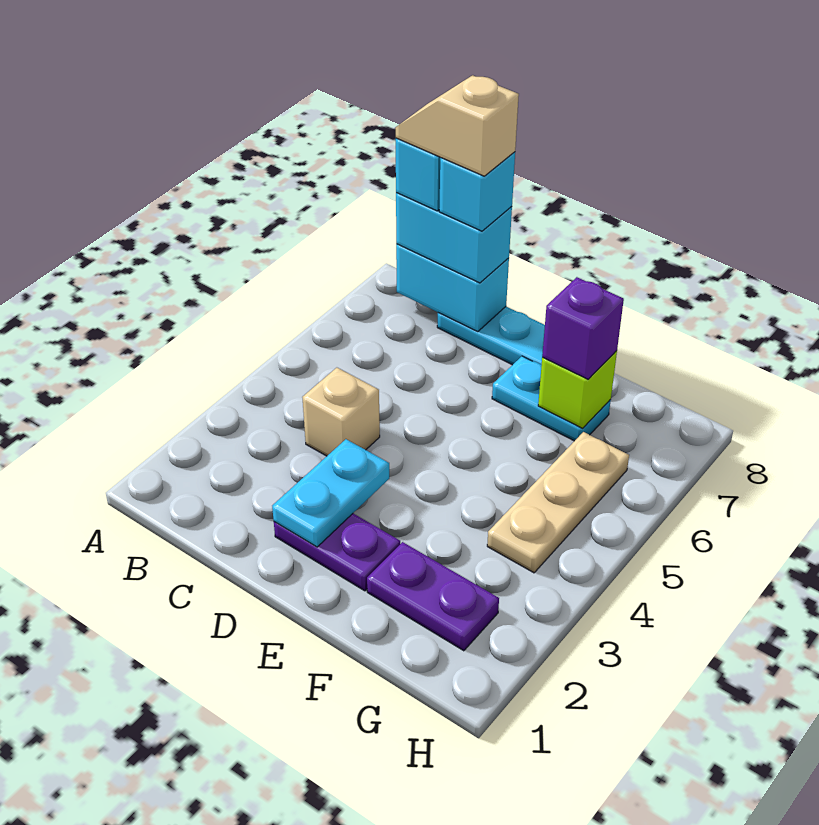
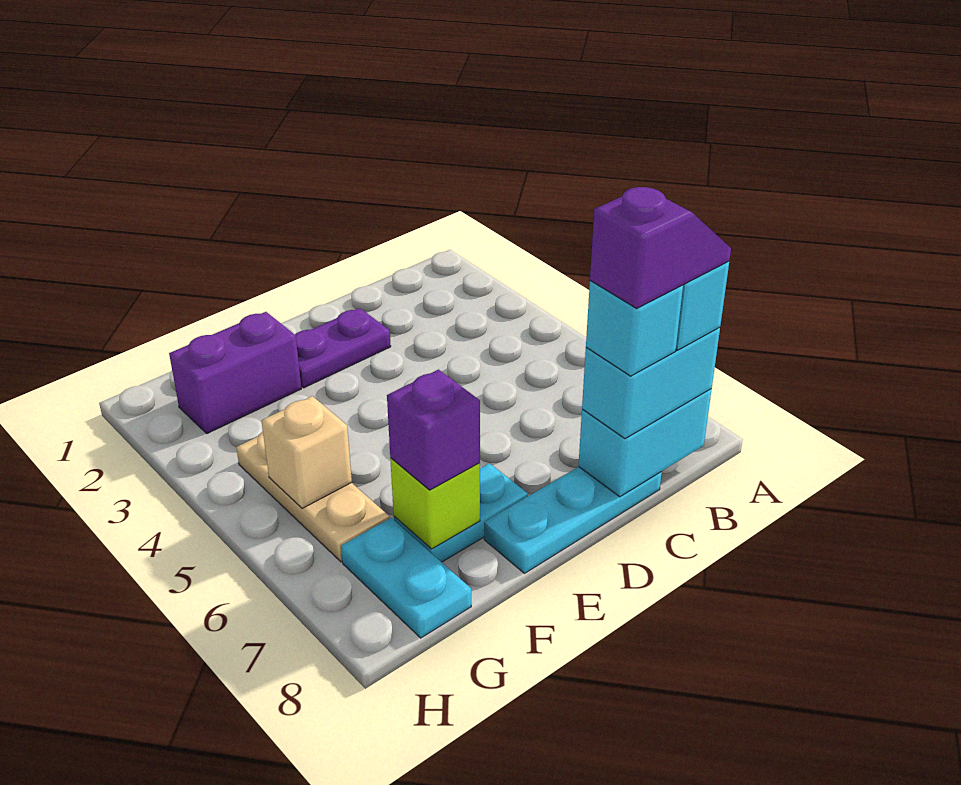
tan 1x2 slope [395,75,519,176] -> purple 1x2 slope [590,187,731,308]
tan 1x1 brick [302,368,380,456] -> tan 1x1 brick moved to [262,396,352,508]
cyan 1x2 plate [272,439,389,547] -> cyan 1x2 plate moved to [341,518,471,638]
purple 1x2 plate [367,542,499,651] -> purple 1x2 brick [169,312,301,433]

